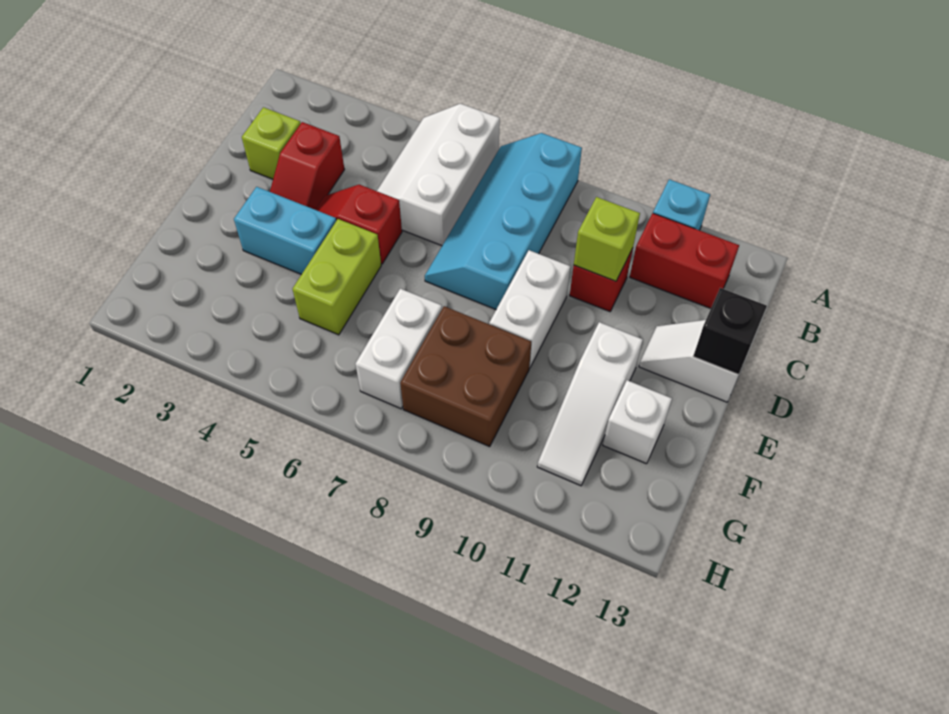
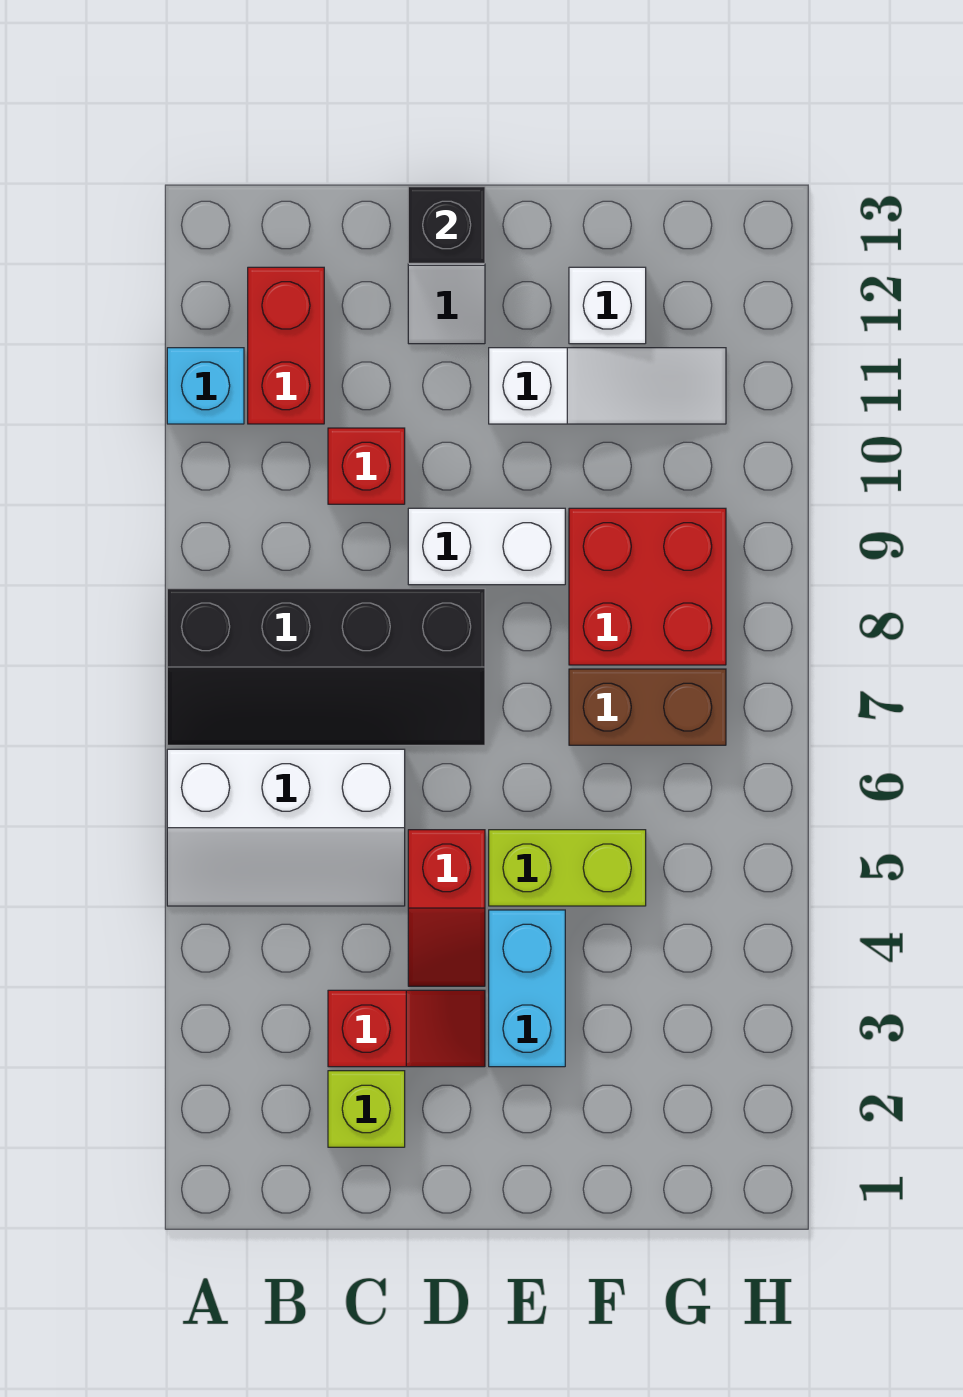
cyan 2x4 slope [425,133,582,309] -> black 2x4 slope [167,589,485,745]
lime 1x1 brick [574,197,640,281] -> none
white 1x2 brick [356,289,442,409] -> brown 1x2 brick [569,669,726,745]
brown 2x2 brick [400,306,531,447] -> red 2x2 brick [569,508,726,665]

